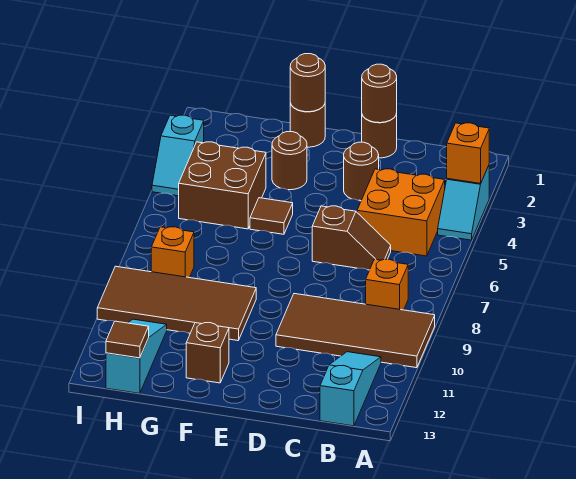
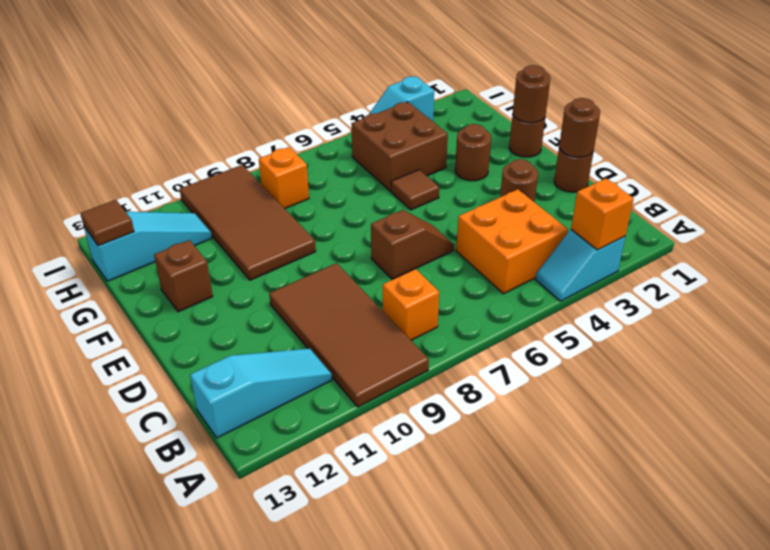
brown 1x2 slope [312,206,391,270] -> brown 1x2 slope turned to [371,210,454,279]

